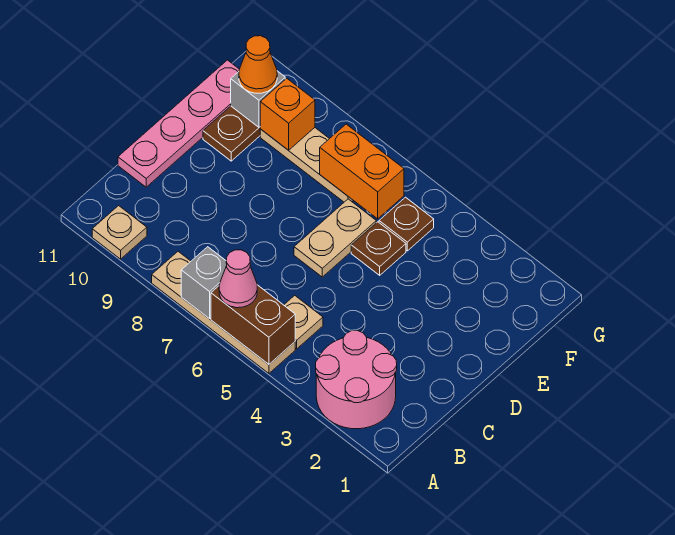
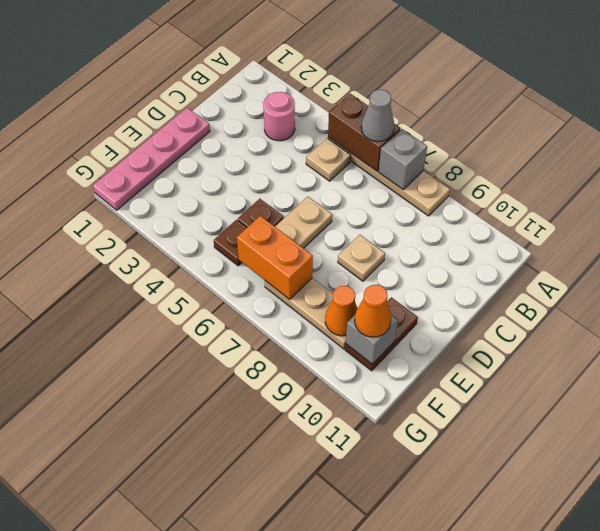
pink 2x2 round brick [316,331,397,429] -> pink 1x1 round brick [263,92,295,141]
pink 1x1 cone [219,250,257,308] -> grey 1x1 cone [361,90,394,142]
tan 1x1 plate [92,206,147,259] -> tan 1x1 plate moved to [338,235,385,281]
pink 1x4 plate [118,60,239,187] -> pink 1x4 plate moved to [93,108,210,210]
orange 1x1 brick [260,78,315,150] -> orange 1x1 cone [325,286,358,336]

